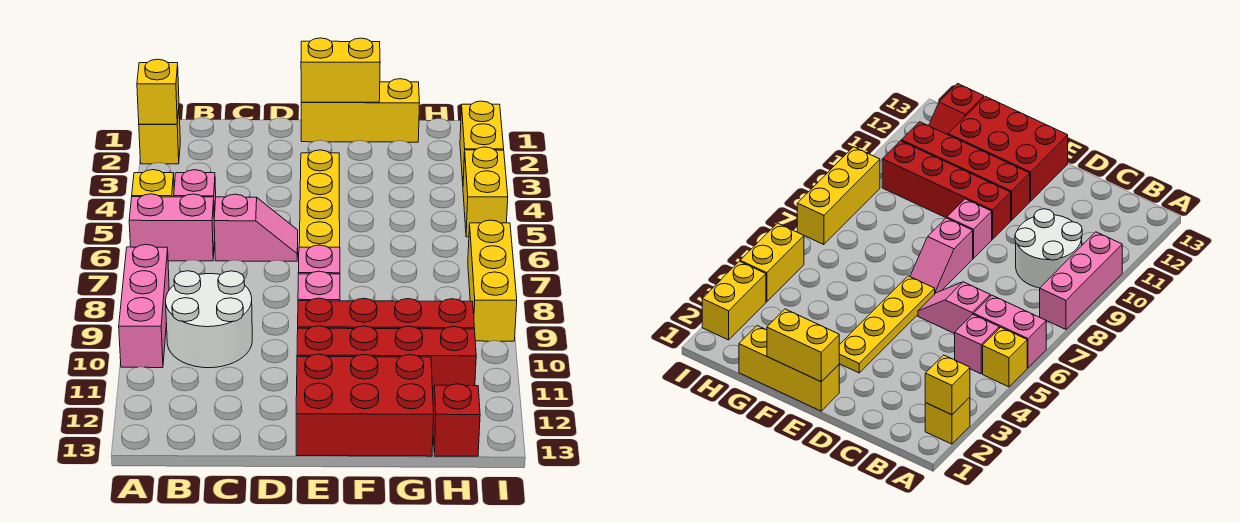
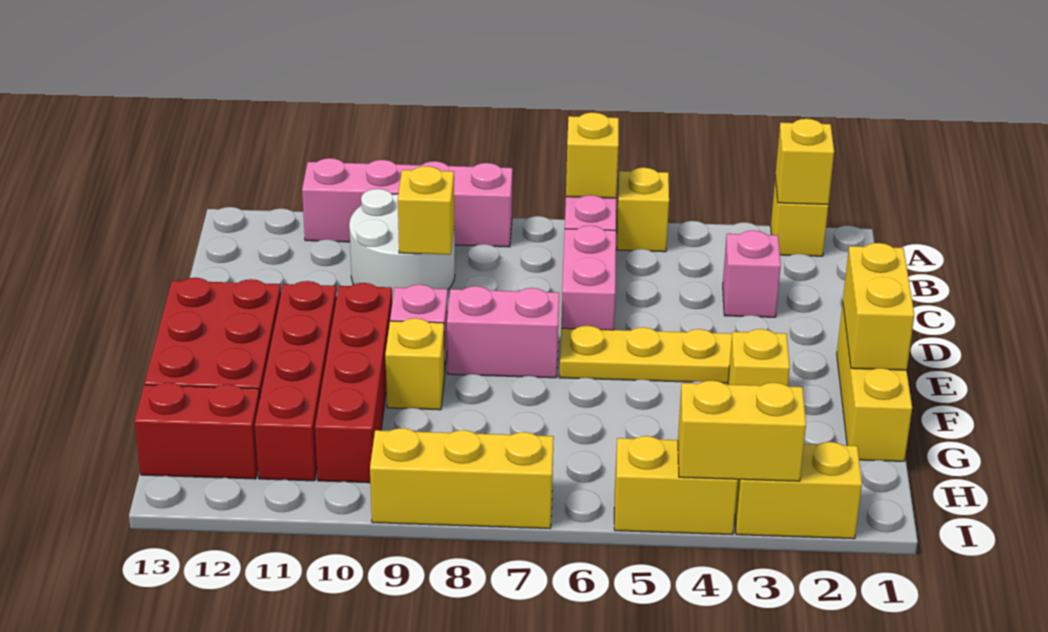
none -> yellow 1x1 brick [566,113,619,198]
pink 1x3 brick [119,244,169,368] -> pink 1x4 brick [302,158,512,247]
pink 1x1 brick [174,170,216,230] -> pink 1x1 brick moved to [723,231,781,317]
pink 1x2 slope [214,194,298,261] -> pink 1x2 brick [561,226,616,330]
none -> yellow 1x1 brick [398,166,454,255]
pink 1x2 slope [298,245,340,274] -> pink 1x2 brick [447,286,559,378]
none -> yellow 1x1 brick [728,329,790,386]
none -> yellow 1x1 brick [385,318,445,410]
red 1x2 slope [433,384,480,456] -> red 1x2 brick [135,383,260,479]
none -> yellow 1x2 brick [678,381,806,481]

